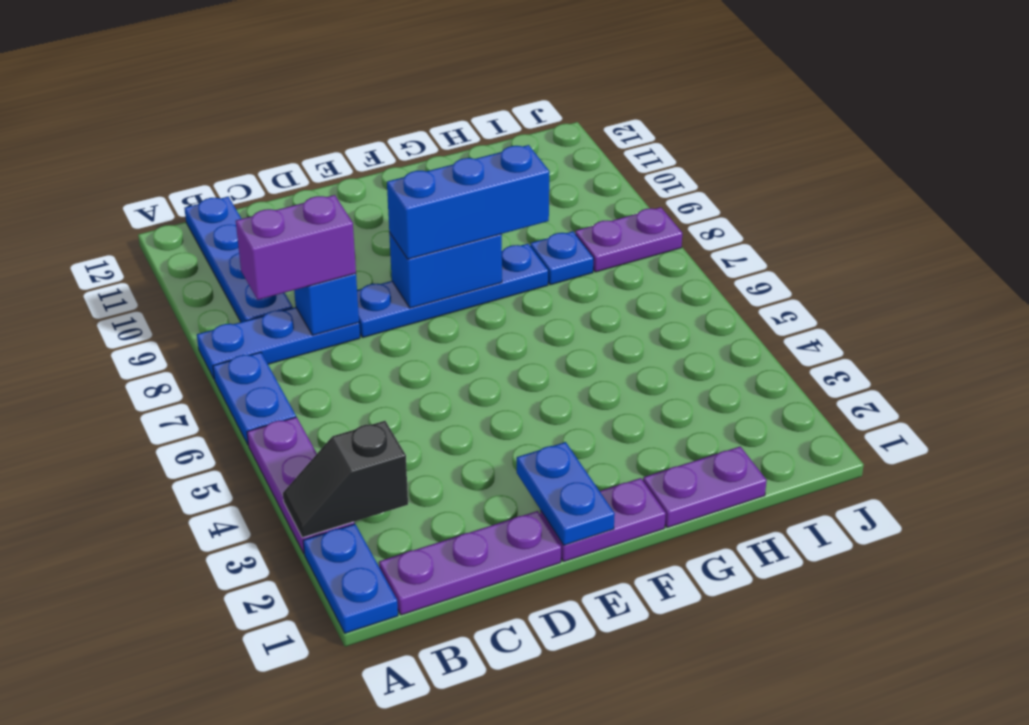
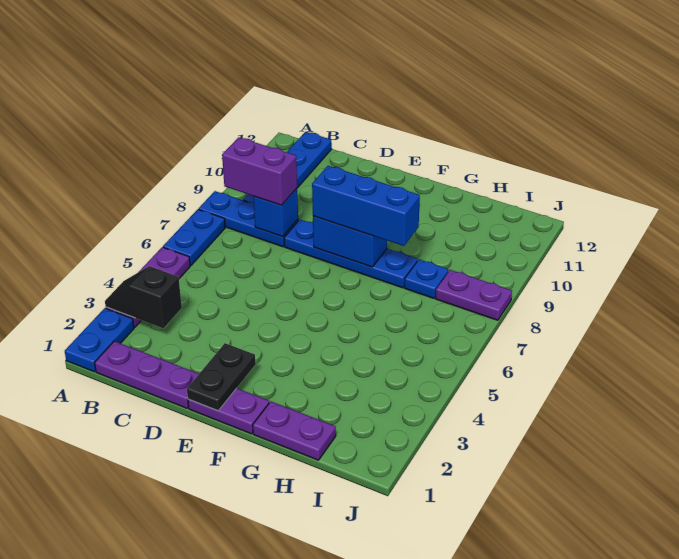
blue 1x2 plate [517,442,615,545] -> black 1x2 plate [187,343,256,411]

